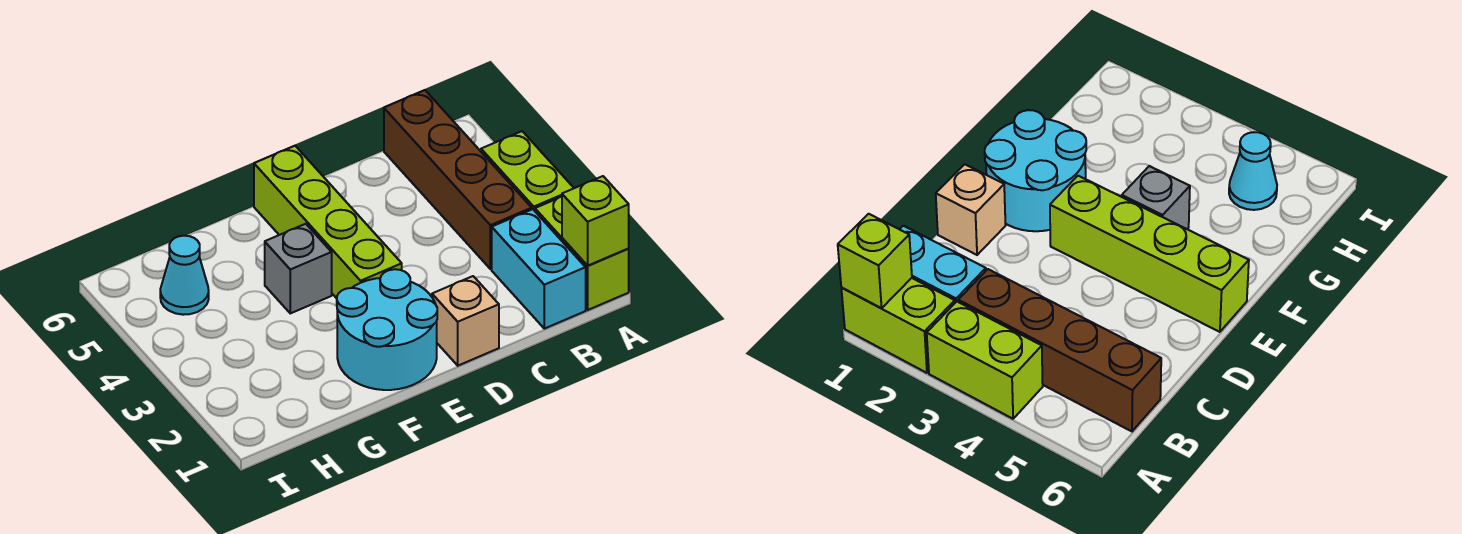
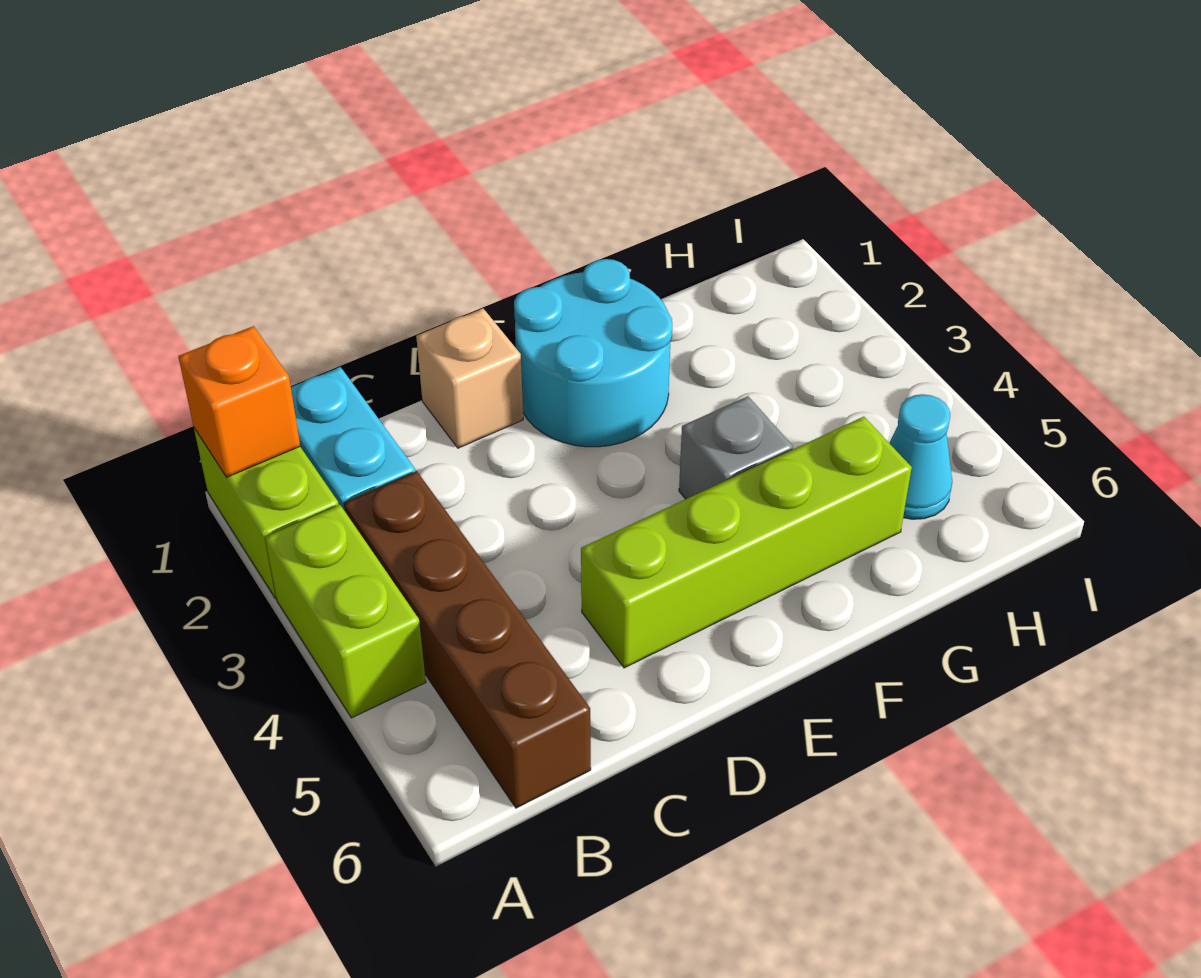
lime 1x1 brick [562,176,629,265] -> orange 1x1 brick [178,326,300,477]
lime 1x4 brick [254,146,402,298] -> lime 1x4 brick turned to [581,417,912,668]

